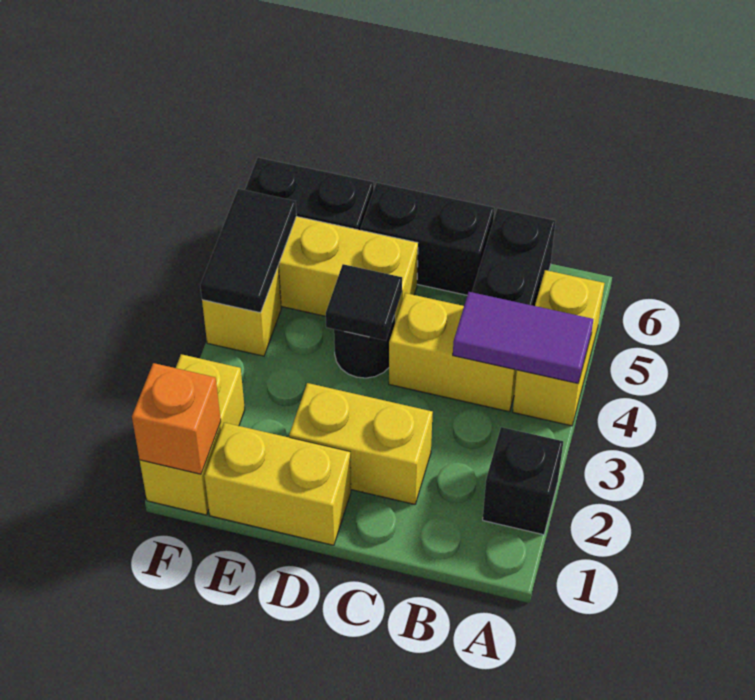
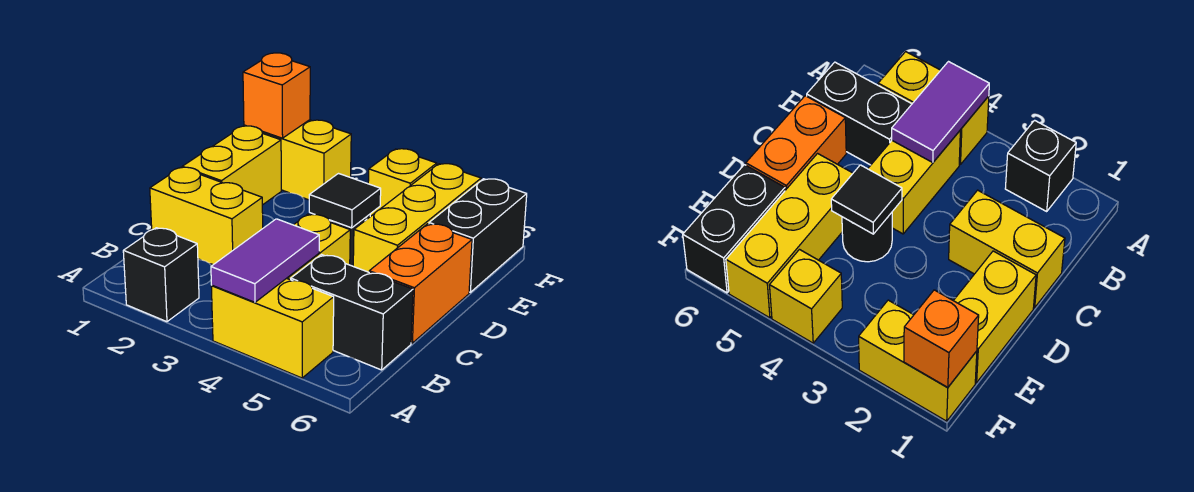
yellow 1x2 brick [289,383,433,504] -> yellow 1x2 brick turned to [150,167,263,265]
black 1x2 brick [361,183,494,295] -> orange 1x2 brick [369,224,472,343]
black 1x2 tile [200,189,296,313] -> none

